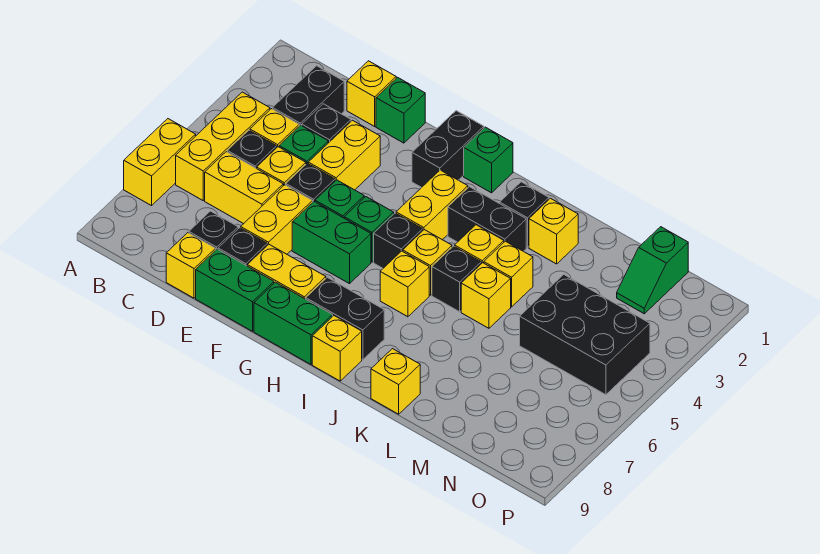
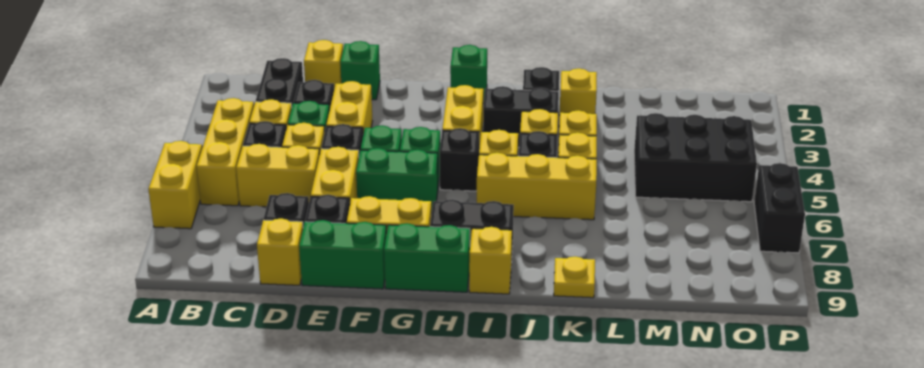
black 1x2 brick [412,111,484,188] -> black 1x2 brick moved to [754,163,805,253]
yellow 1x1 brick [380,251,429,317] -> yellow 1x3 brick [477,153,597,220]
yellow 1x1 brick [371,349,420,414] -> yellow 1x1 plate [554,257,595,298]
green 1x2 slope [617,227,688,314] -> none

